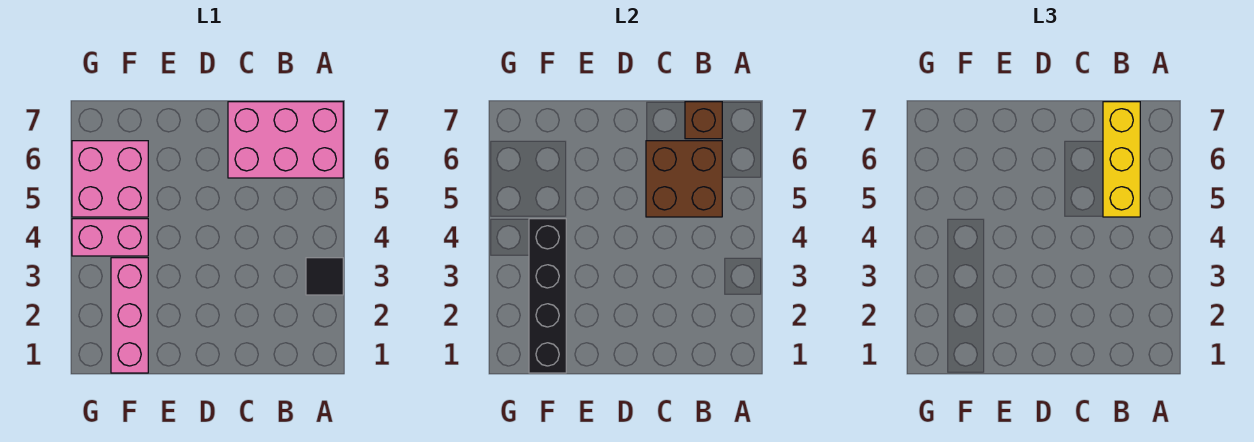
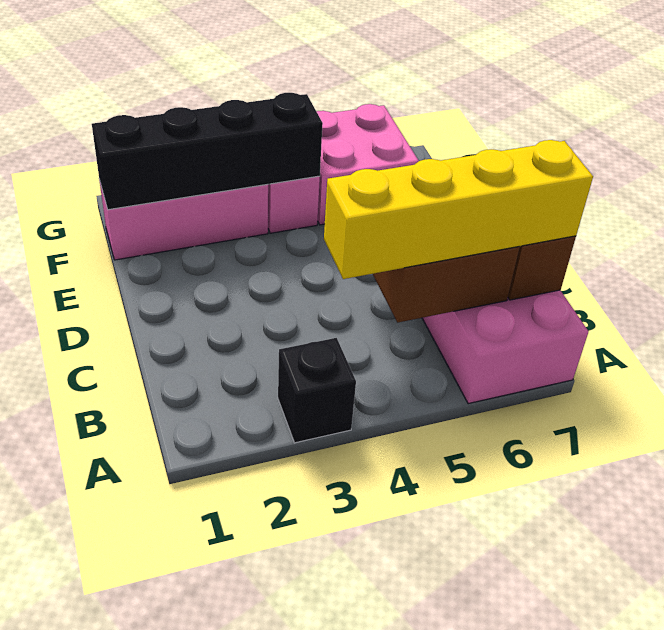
black 1x1 tile [306,258,343,295] -> black 1x1 brick [278,338,356,443]
yellow 1x3 brick [1103,102,1140,217] -> yellow 1x4 brick [324,140,593,279]

